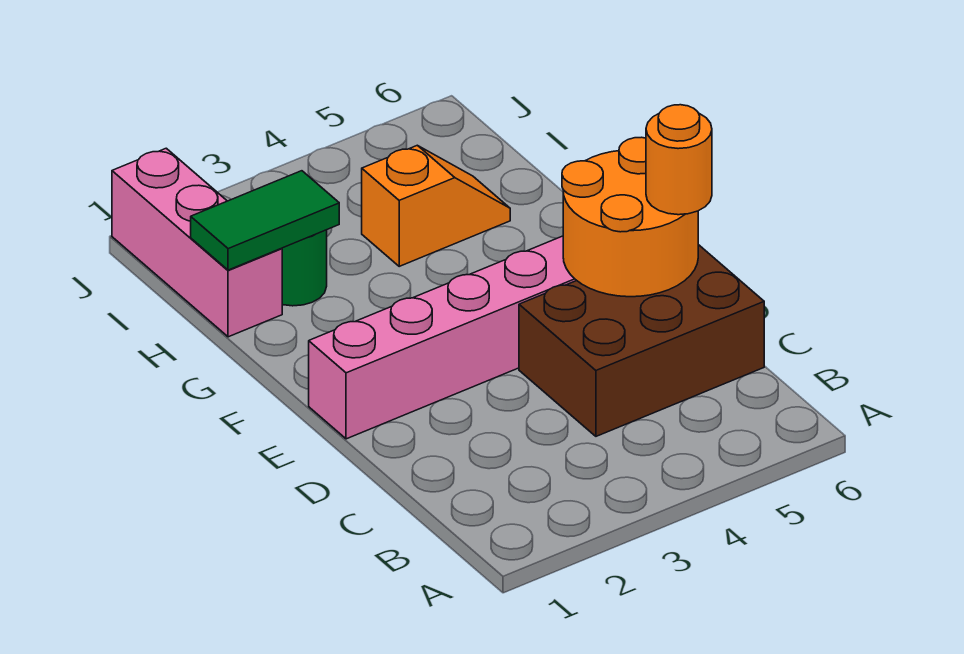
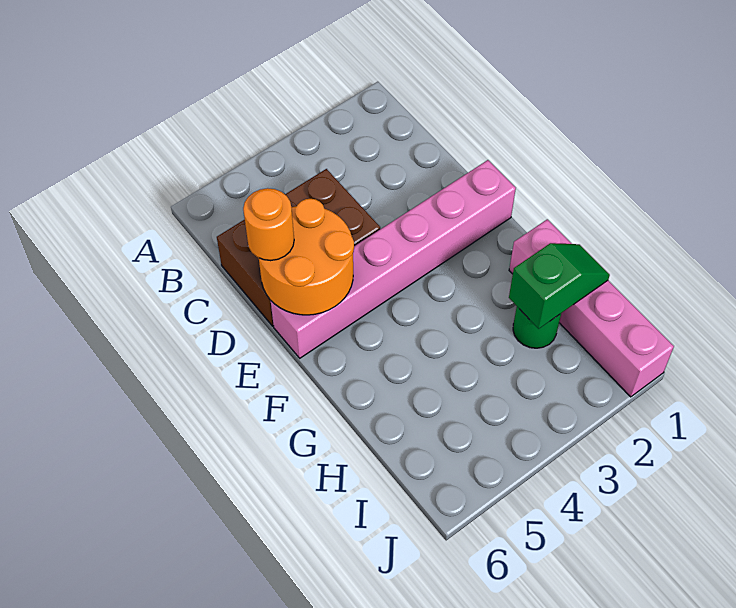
pink 1x3 brick [112,148,282,337] -> pink 1x4 brick [509,219,674,397]
green 1x2 tile [191,171,339,270] -> green 1x2 slope [509,243,610,329]
orange 1x2 slope [362,145,510,266] -> none

